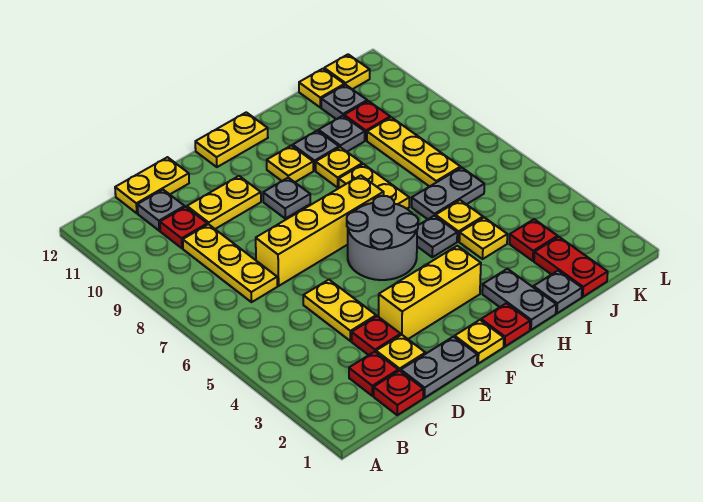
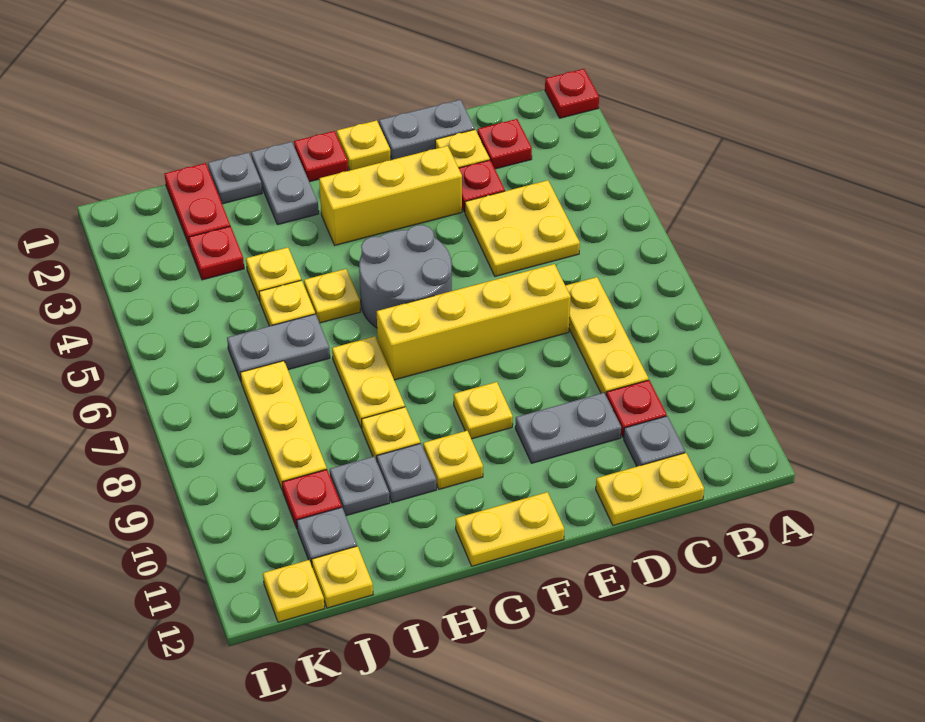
red 1x1 plate [374,370,423,415] -> red 1x1 plate moved to [545,69,599,118]
yellow 1x2 plate [303,280,376,341] -> yellow 2x2 plate [465,180,580,276]
yellow 1x2 plate [187,176,261,229] -> grey 1x2 plate [515,393,621,463]
grey 1x1 plate [263,178,310,219] -> yellow 1x1 plate [454,382,513,439]
grey 1x1 plate [417,216,457,257] -> yellow 1x1 plate [304,269,361,323]

